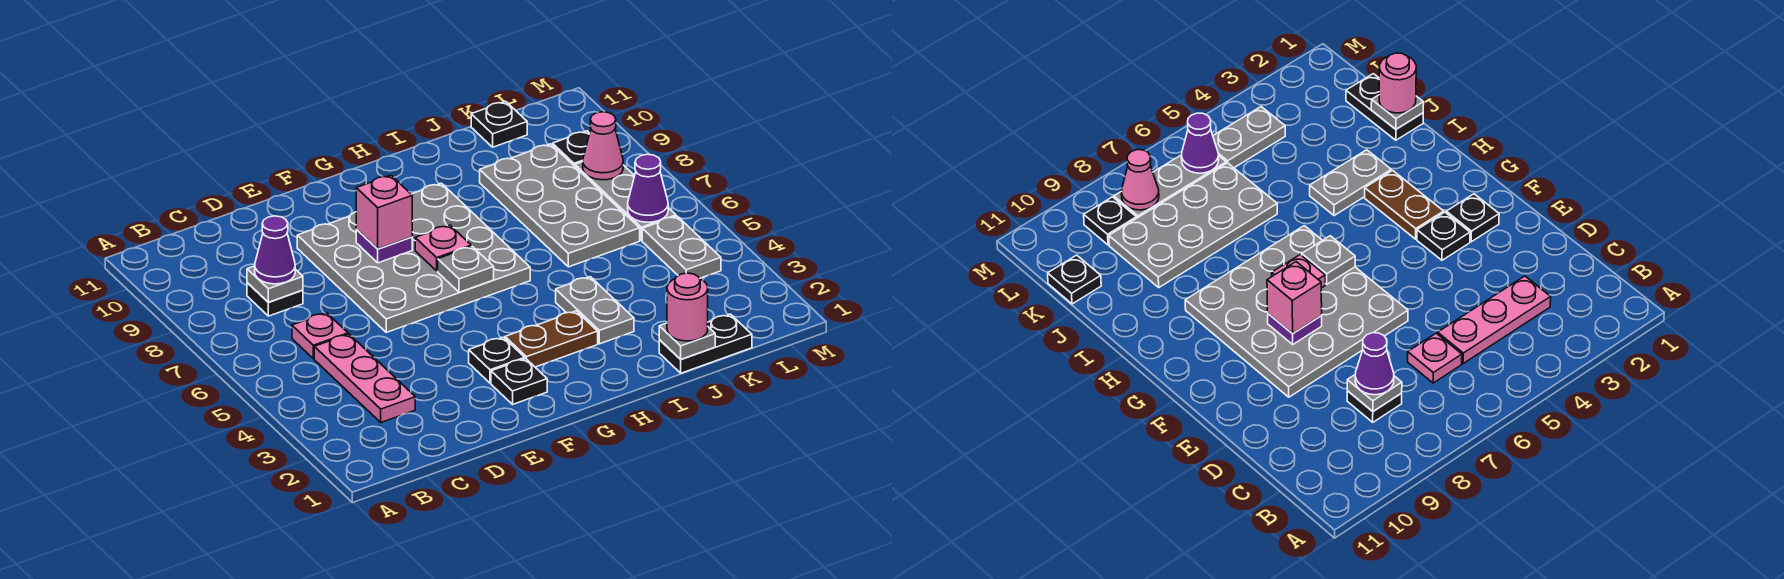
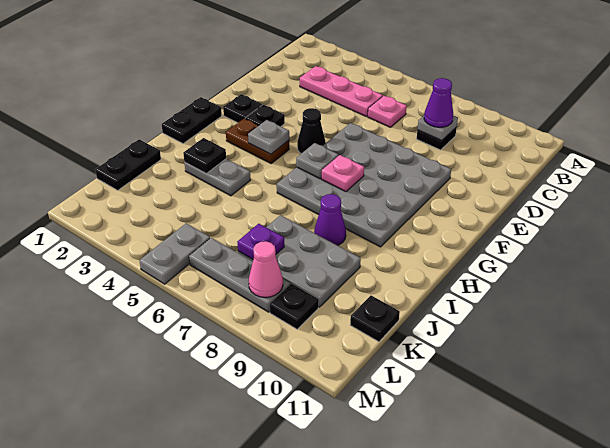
none -> black 1x1 cone [297,108,326,153]
purple 1x1 plate [356,230,412,263] -> purple 1x1 plate moved to [237,224,284,260]
pink 1x1 brick [356,175,412,249] -> none
none -> black 1x2 plate [162,97,222,144]
brown 1x2 plate [505,311,598,367] -> brown 1x2 plate turned to [226,118,289,163]
none -> black 1x1 plate [183,138,226,173]
grey 1x1 plate [659,323,715,359] -> grey 1x1 plate moved to [248,120,289,154]
pink 1x1 round brick [667,273,708,341] -> none
grey 2x4 plate [480,144,640,267] -> grey 2x3 plate [238,215,361,307]
grey 1x2 plate [642,216,721,279] -> grey 1x2 plate turned to [139,223,210,284]
purple 1x1 cone [628,154,668,222] -> purple 1x1 cone moved to [314,194,346,245]

